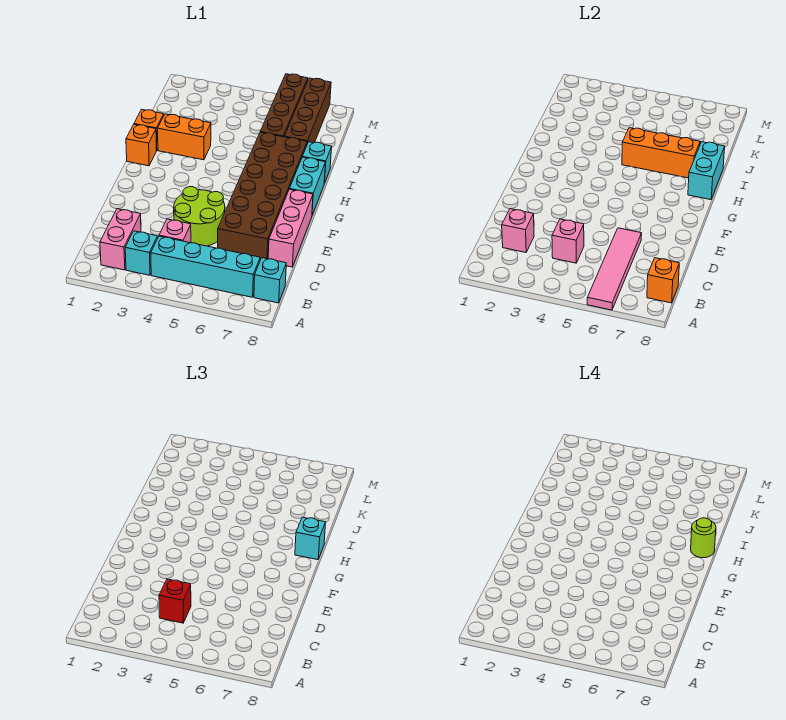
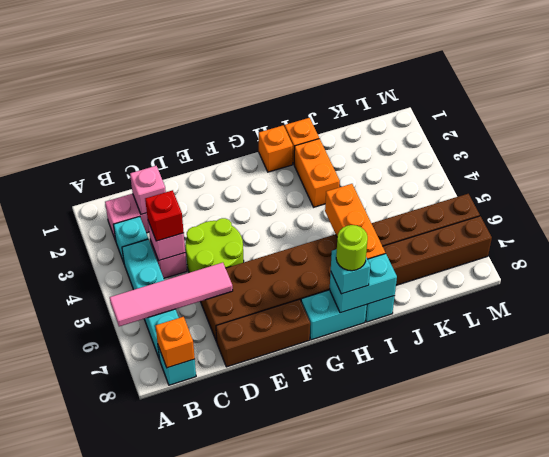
pink 1x3 brick [268,189,313,267] -> brown 1x3 brick [216,299,310,367]

